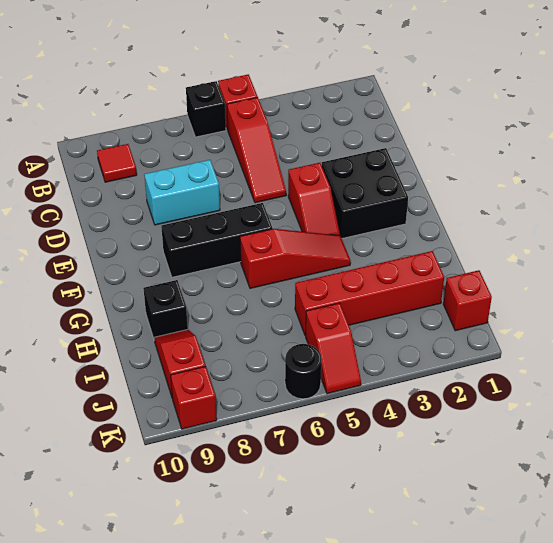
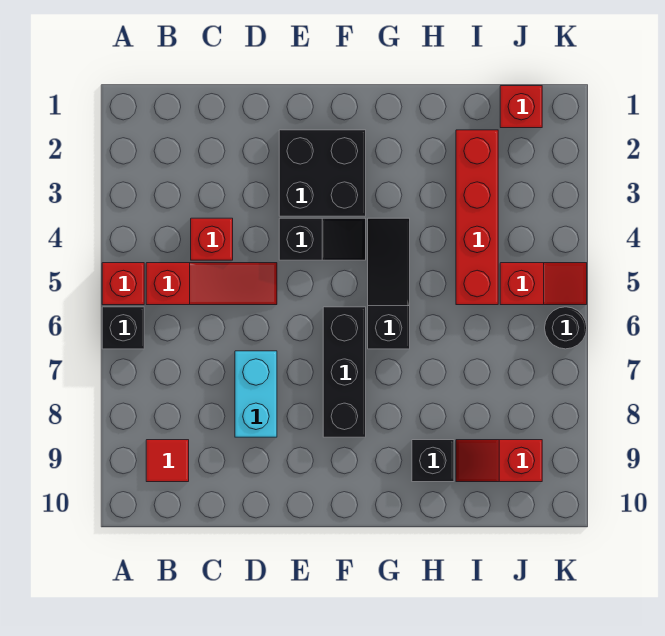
red 1x2 slope [288,163,340,235] -> black 1x2 slope [279,218,366,260]
red 1x3 slope [240,229,351,288] -> black 1x3 slope [368,218,410,349]
red 1x1 brick [171,366,217,429] -> red 1x1 brick moved to [191,218,233,260]

